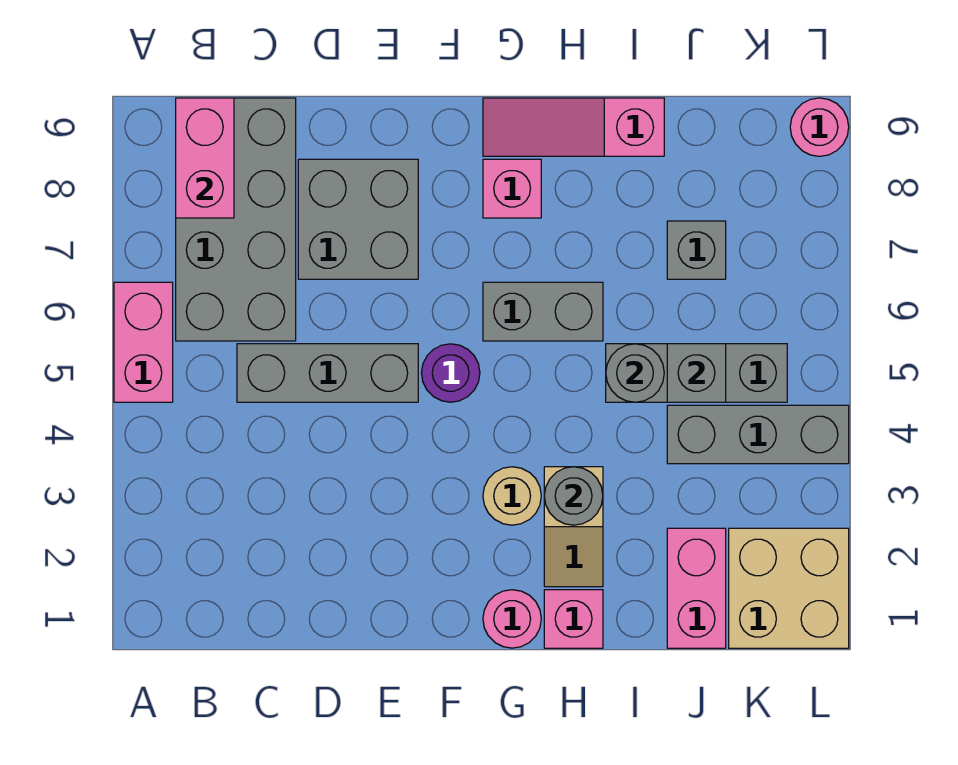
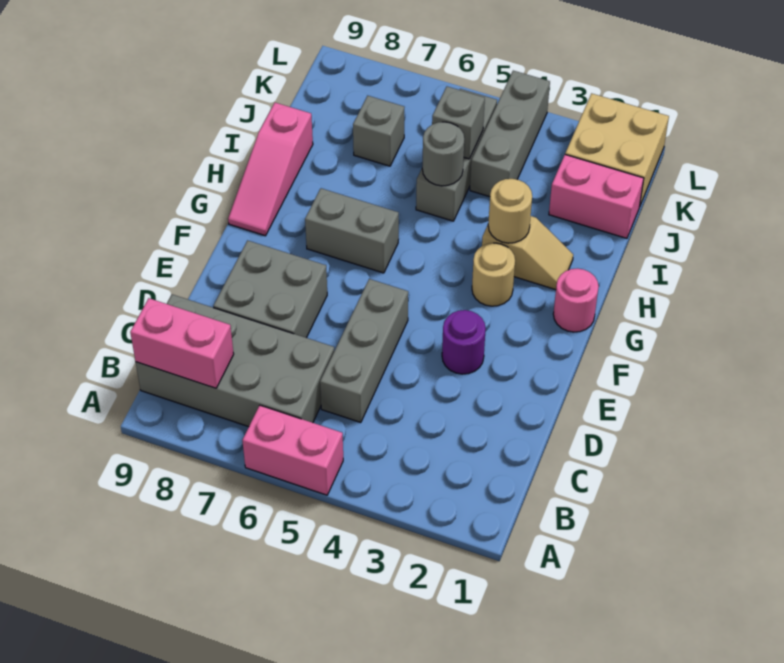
purple 1x1 round brick [421,344,480,402] -> purple 1x1 round brick moved to [442,310,486,374]
grey 1x2 brick [483,282,603,341] -> grey 1x2 brick turned to [305,188,399,273]
pink 1x1 brick [483,159,541,218] -> none
pink 1x1 brick [544,590,603,648] -> none
grey 1x1 round brick [544,467,603,525] -> tan 1x1 round brick [488,179,532,243]
pink 1x1 round brick [790,98,849,156] -> none

